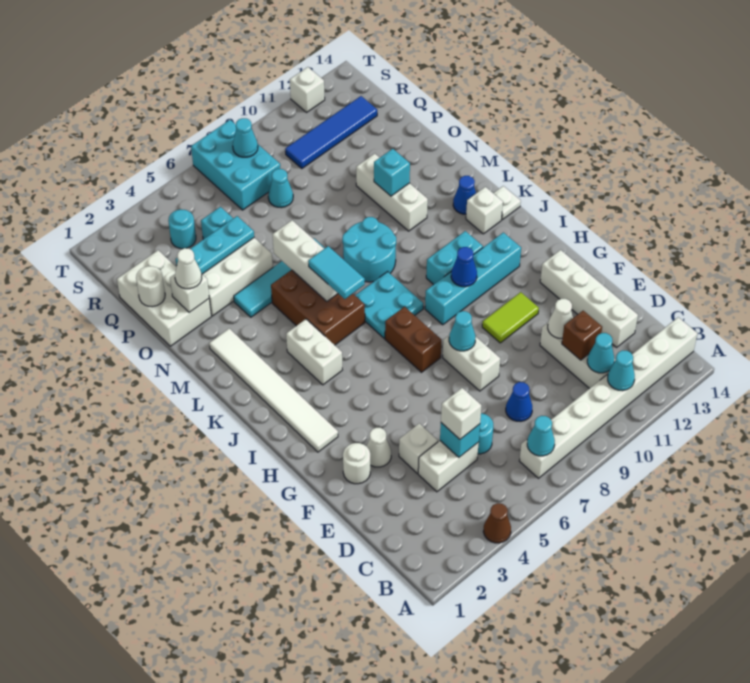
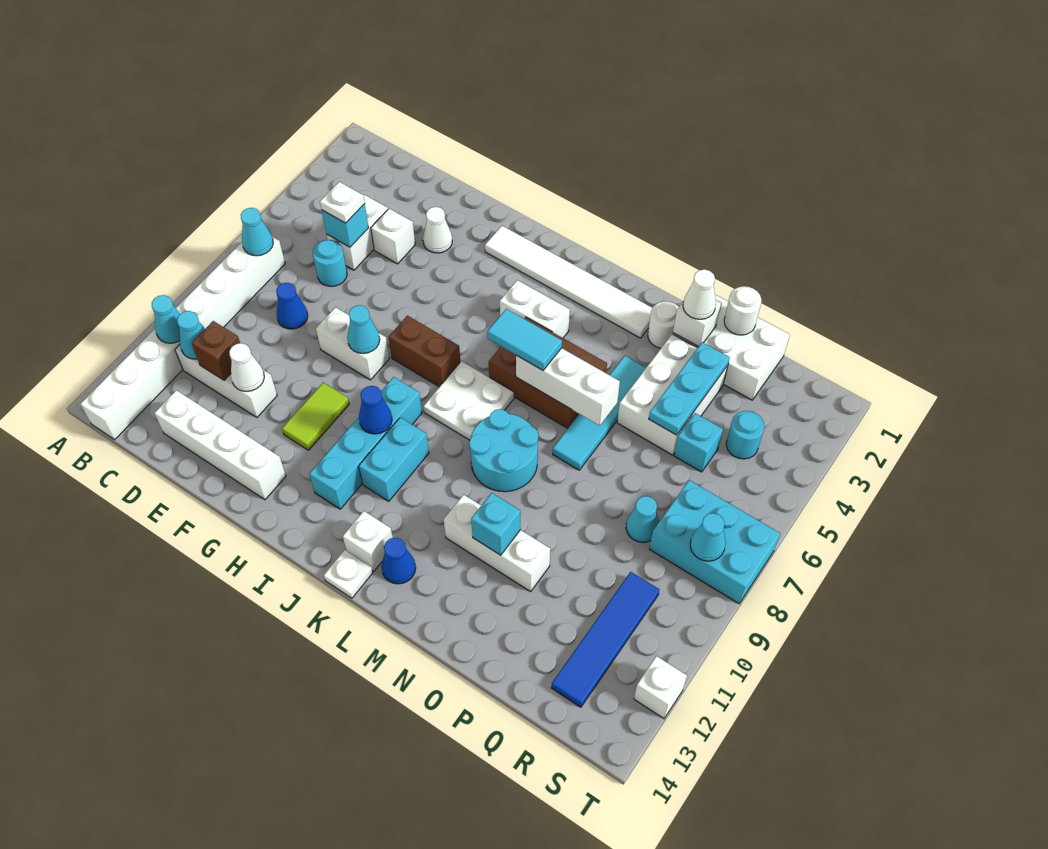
brown 1x1 cone [483,503,511,543] -> none
white 1x1 brick [441,388,481,439] -> white 1x1 plate [320,182,365,223]
white 1x1 round brick [343,443,370,484] -> white 1x1 round brick moved to [648,301,679,348]
cyan 2x2 plate [355,272,423,338] -> white 2x2 plate [423,361,514,440]

